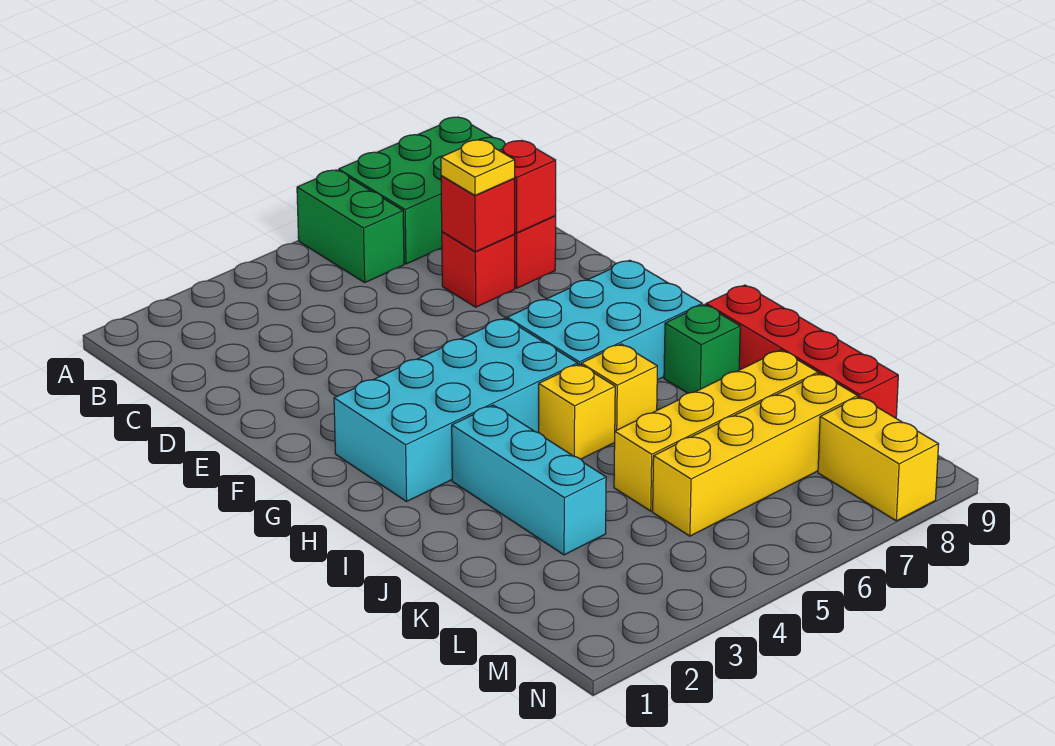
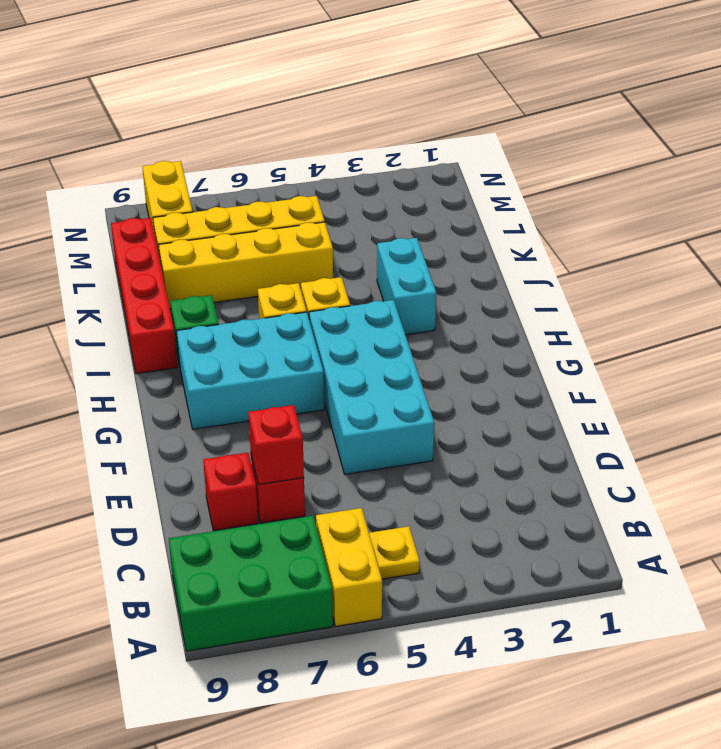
green 1x2 brick [297,170,404,283] -> yellow 1x2 brick [316,508,382,626]
yellow 1x1 plate [441,140,515,195] -> yellow 1x1 plate moved to [369,526,420,579]
red 1x1 brick [499,140,556,233] -> none
cyan 2x4 brick [334,318,577,501] -> cyan 2x4 brick turned to [309,300,434,474]
cyan 1x3 brick [452,405,606,555] -> cyan 1x2 brick [377,238,436,335]

